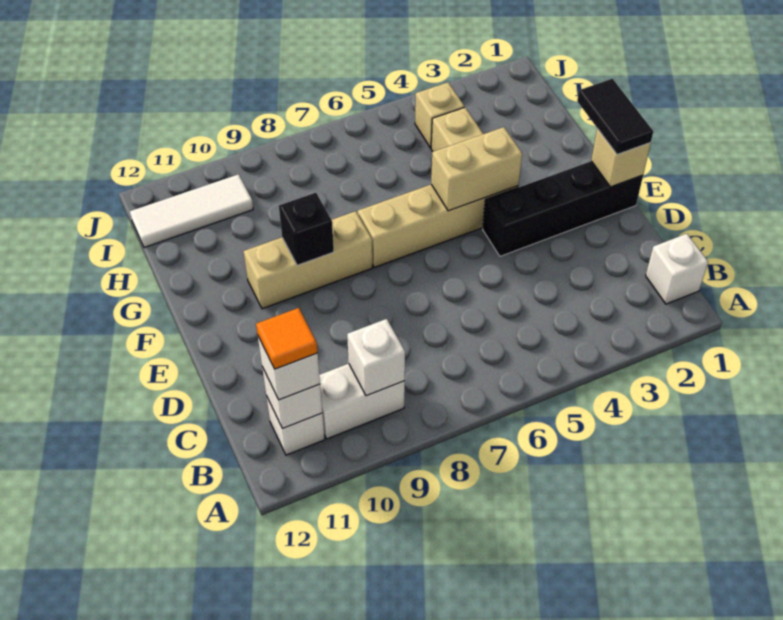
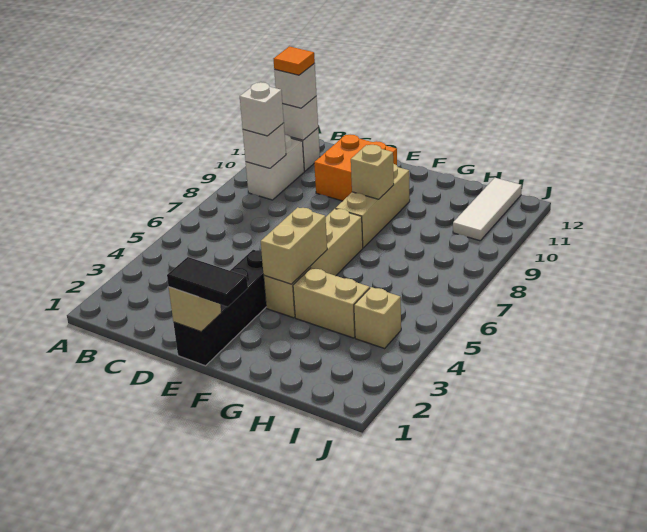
white 1x1 brick [646,234,708,304] -> white 1x1 brick moved to [240,82,284,136]
none -> orange 2x2 brick [314,135,397,201]
black 1x1 brick [279,193,334,265] -> tan 1x1 brick [351,145,394,199]

